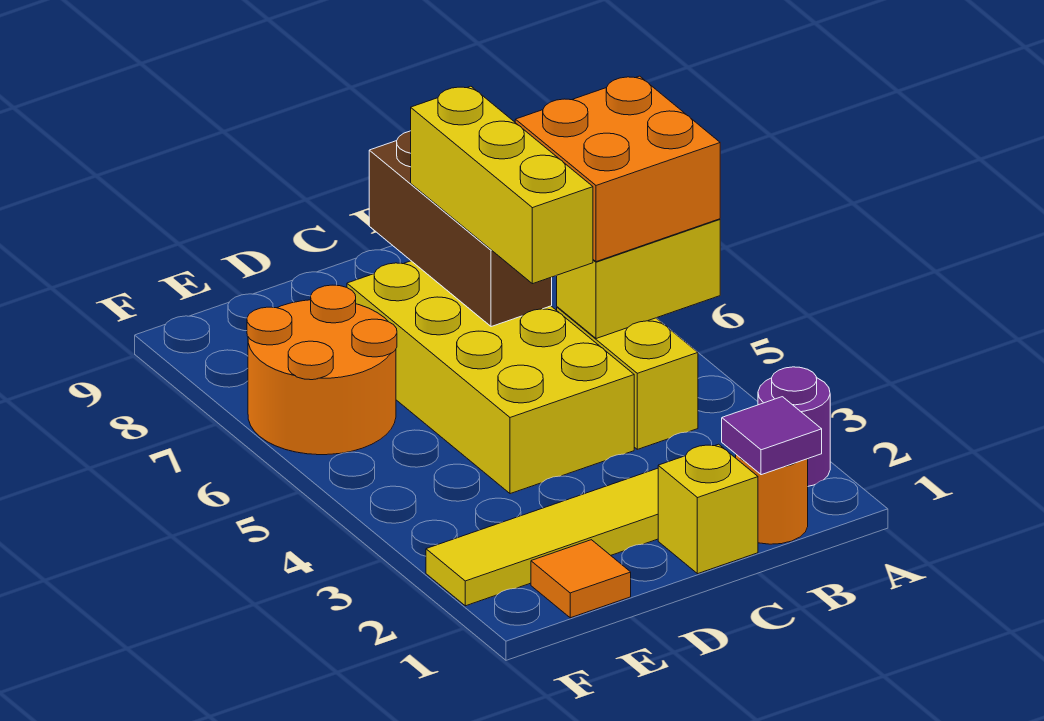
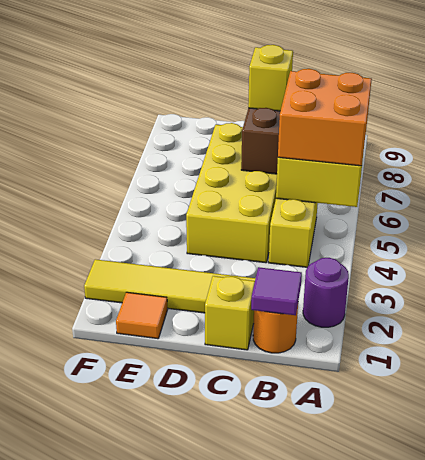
yellow 1x3 brick [411,86,593,284] -> yellow 1x1 brick [248,45,293,111]
orange 2x2 round brick [247,285,397,455] -> none

